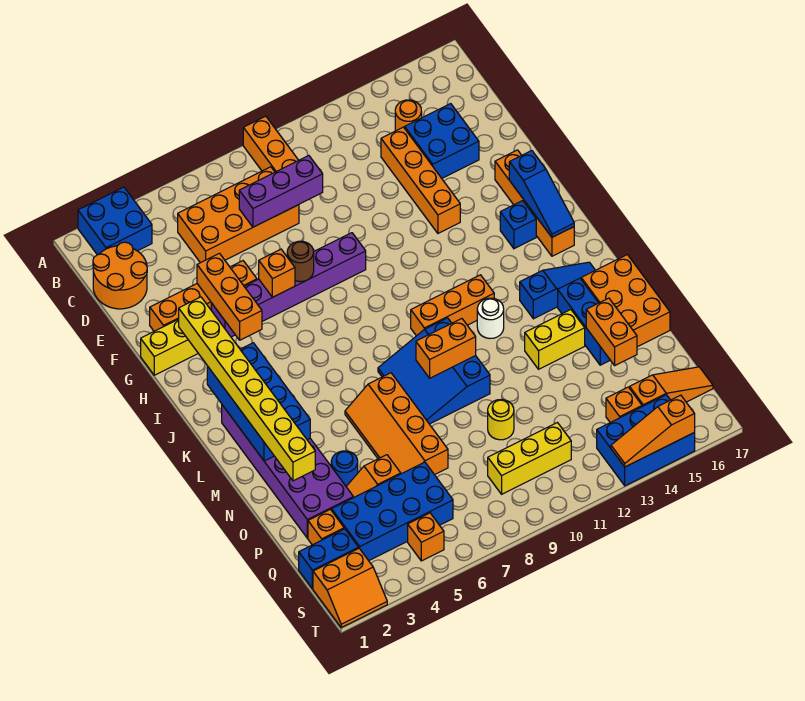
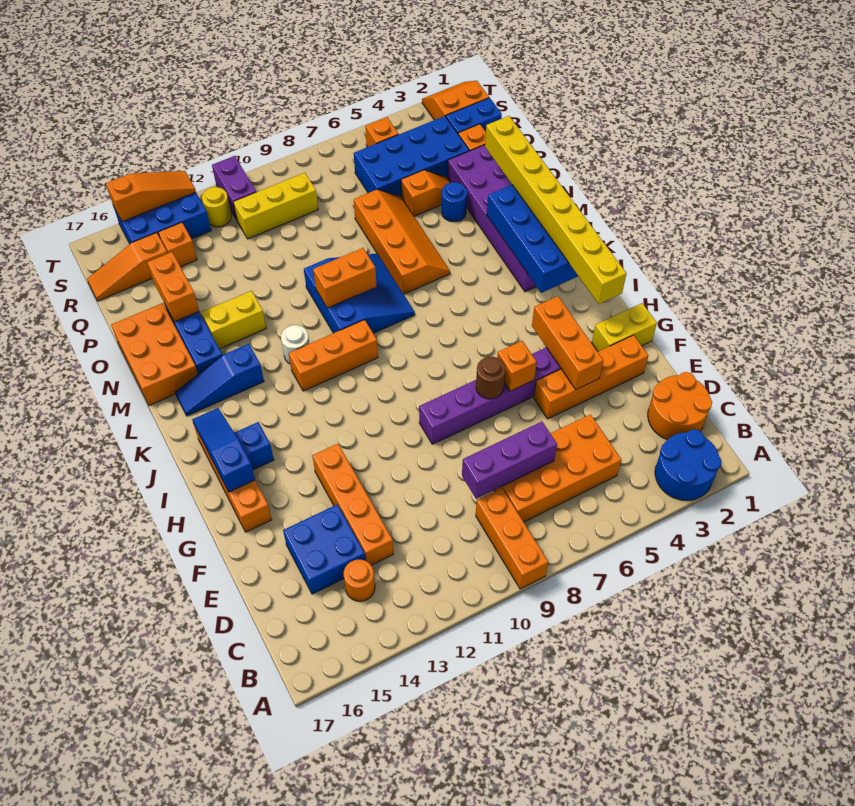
blue 2x2 brick [78,187,152,255] -> blue 2x2 round brick [655,429,722,501]
yellow 1x1 round brick [488,400,514,440] -> yellow 1x1 round brick moved to [202,187,231,227]
none -> purple 1x2 brick [212,156,256,220]

